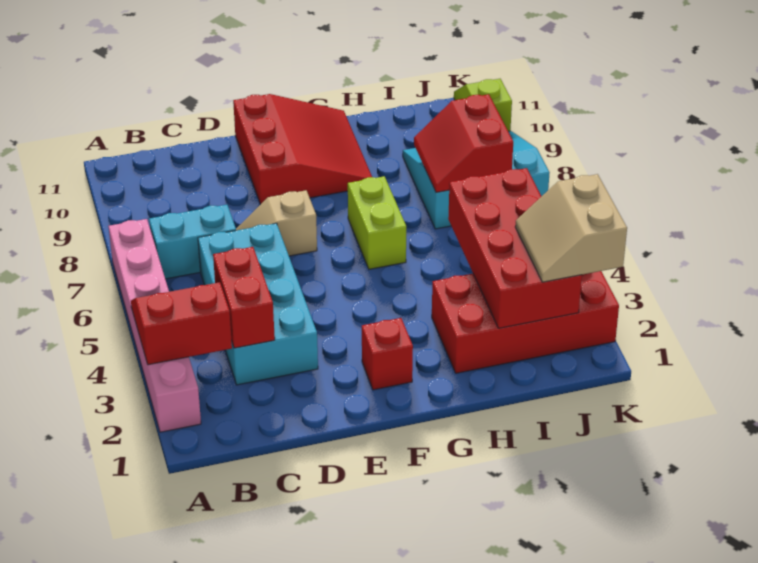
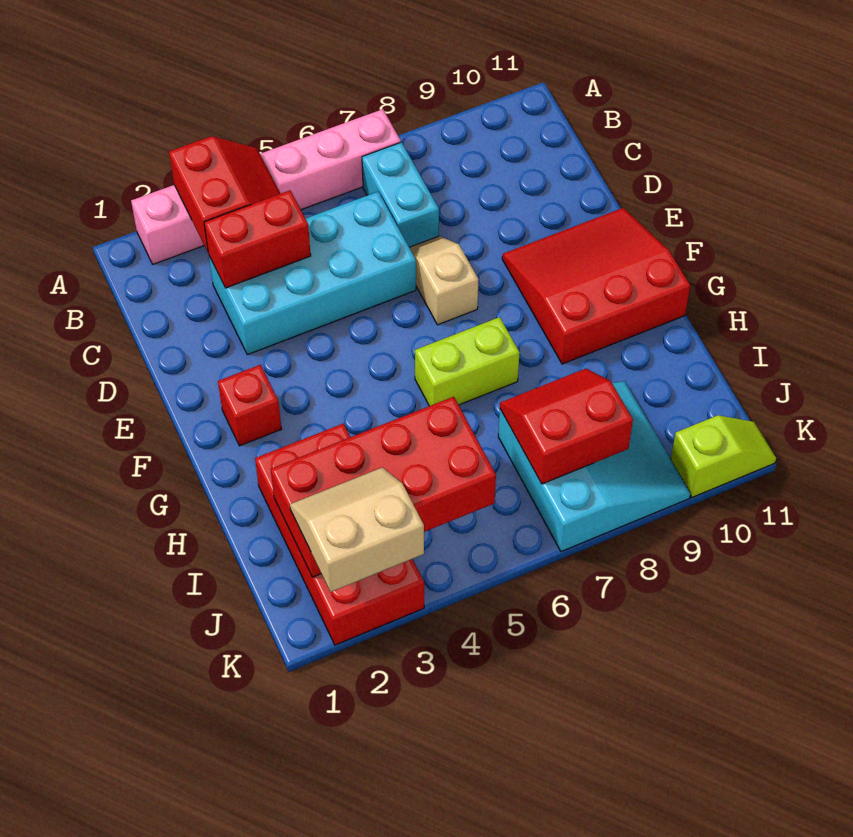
red 3x3 slope [233,94,372,205] -> red 3x3 slope turned to [502,208,690,364]

